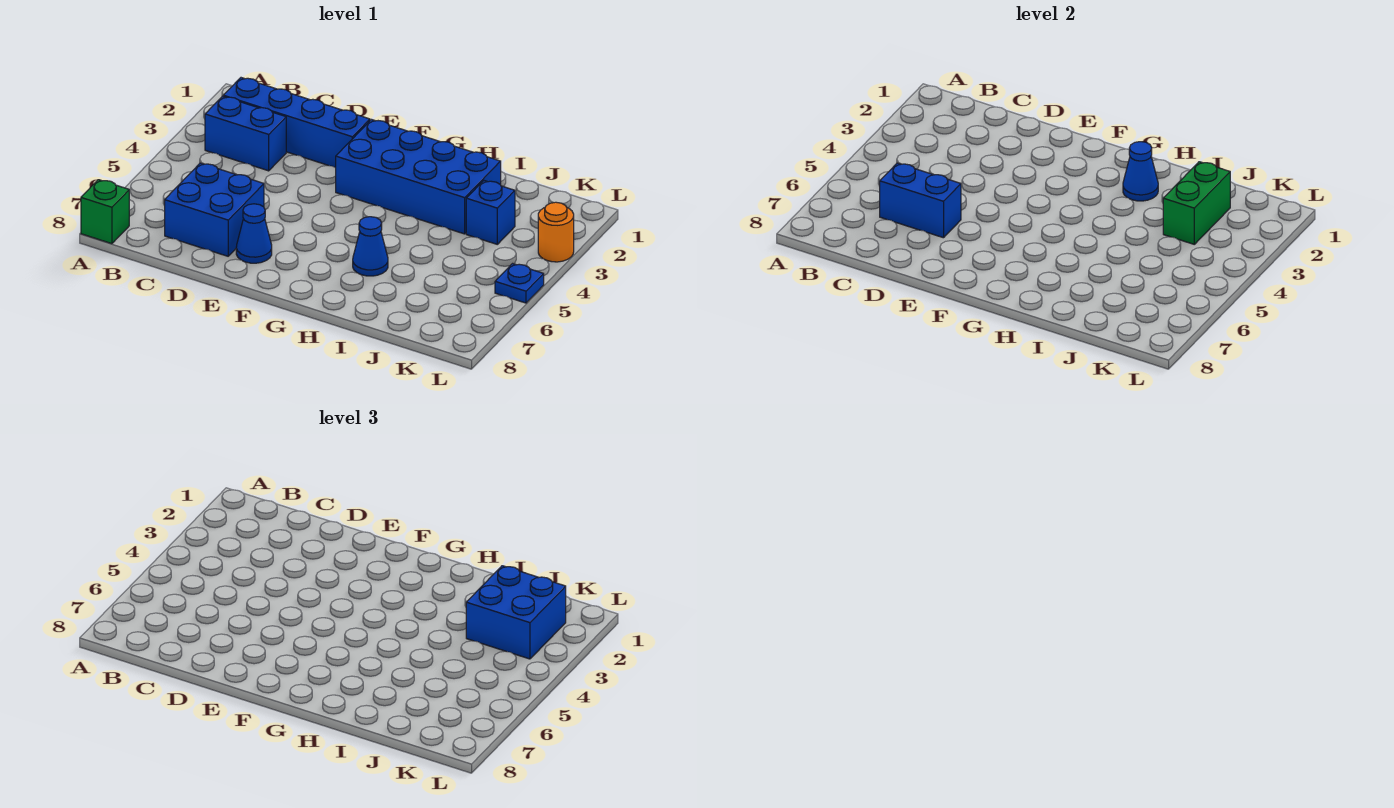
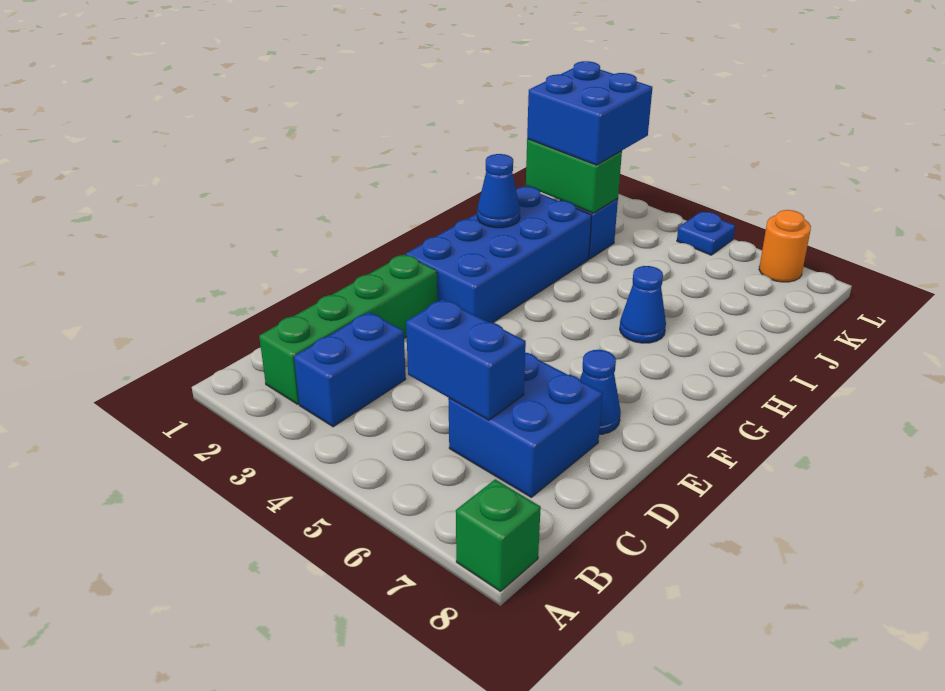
blue 1x4 brick [223,78,370,168] -> green 1x4 brick [259,255,437,404]
blue 1x2 brick [880,163,961,238] -> blue 1x2 brick turned to [406,299,526,420]
orange 1x1 round brick [538,202,574,262] -> orange 1x1 round brick moved to [759,210,811,282]

